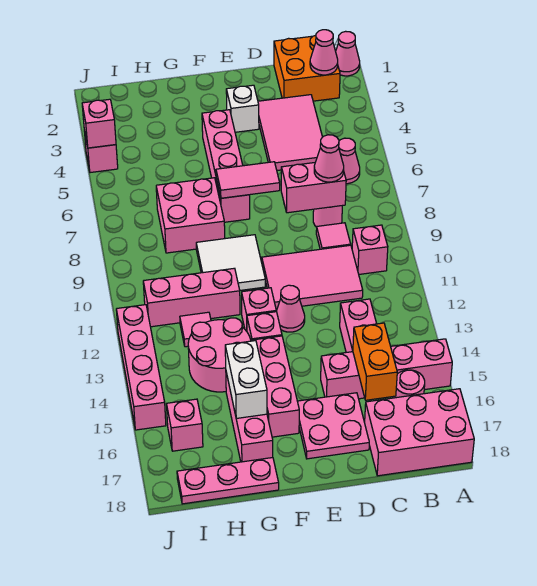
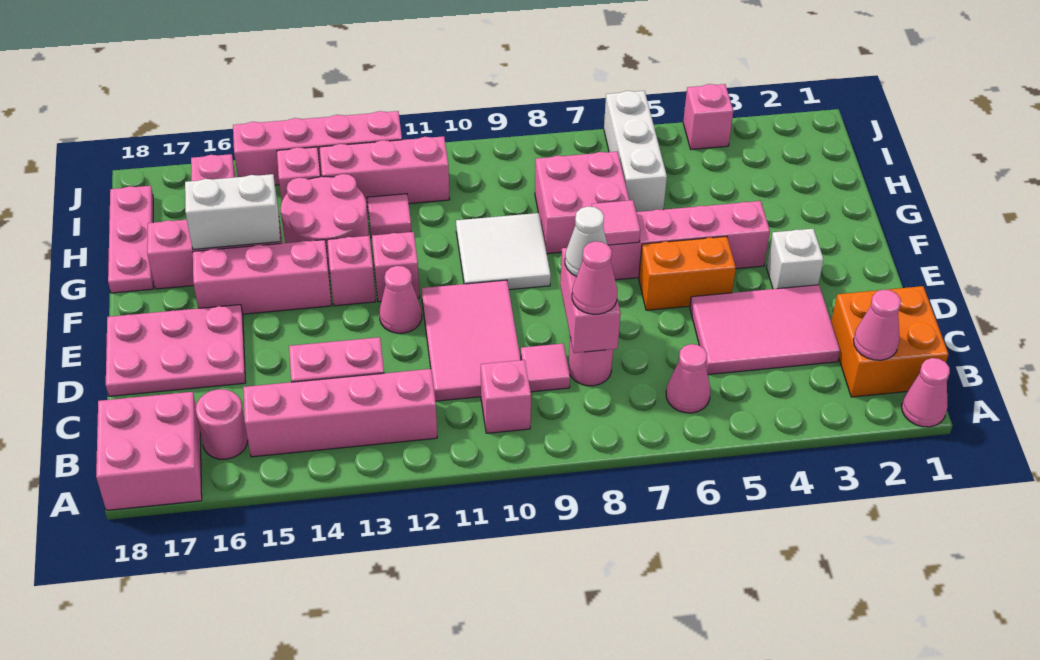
pink 1x4 brick [321,339,452,399] -> pink 1x4 brick turned to [243,369,437,457]
pink 2x3 brick [365,389,474,476] -> pink 2x2 brick [96,392,202,511]
orange 1x2 brick [353,323,397,400] -> orange 1x2 brick moved to [639,236,736,310]
none -> white 1x1 cone [565,206,607,277]
pink 2x2 plate [297,393,369,459] -> pink 2x3 plate [106,305,246,396]
pink 1x2 tile [216,162,280,198] -> pink 1x1 tile [592,200,640,245]
pink 1x3 brick [143,268,240,327] -> pink 1x3 brick turned to [320,136,450,207]
none -> white 1x3 brick [604,91,667,212]
pink 1x1 brick [82,99,116,148] -> pink 1x1 brick moved to [277,147,321,200]

